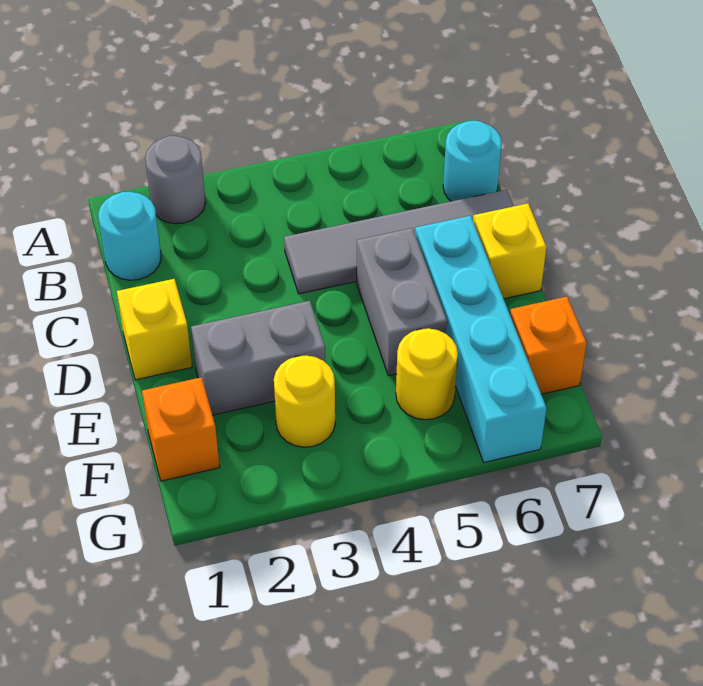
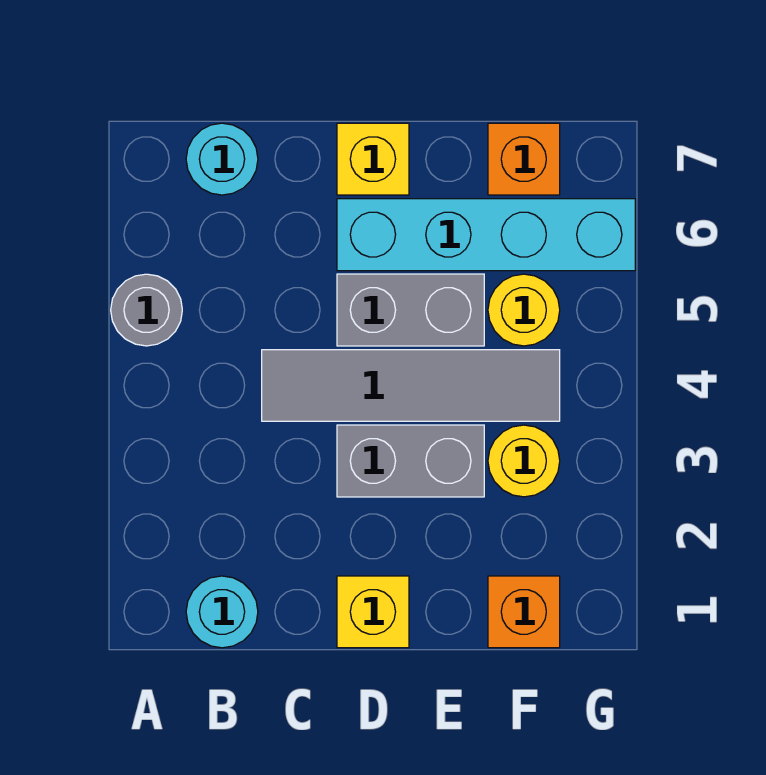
grey 1x1 round brick [145,136,206,224] -> grey 1x1 round brick moved to [111,274,182,346]
grey 1x4 tile [284,190,514,294] -> grey 1x4 tile turned to [262,350,560,421]
grey 1x2 brick [191,301,326,415] -> grey 1x2 brick turned to [337,425,484,497]

